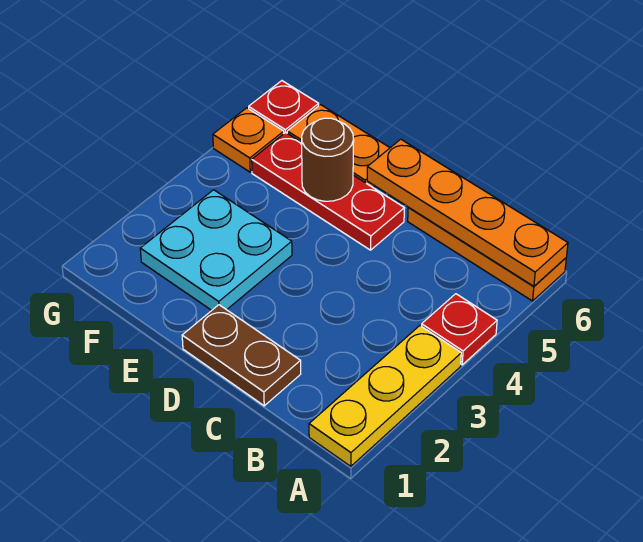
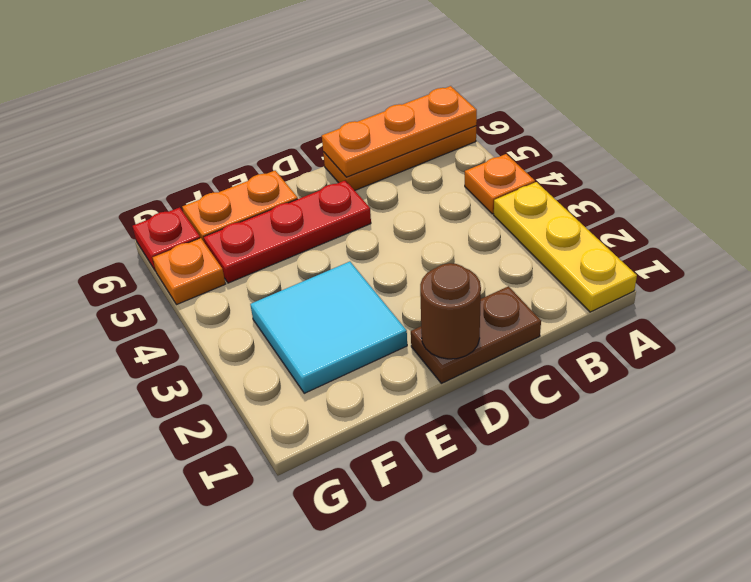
red 1x1 plate [422,294,497,365] -> orange 1x1 plate [465,154,535,214]
orange 1x4 plate [367,139,568,286] -> orange 1x3 plate [322,86,477,177]
cyan 2x2 plate [140,190,292,310] -> cyan 2x2 tile [250,262,407,393]
brown 1x1 round brick [302,118,354,201] -> brown 1x1 round brick moved to [420,263,481,359]

